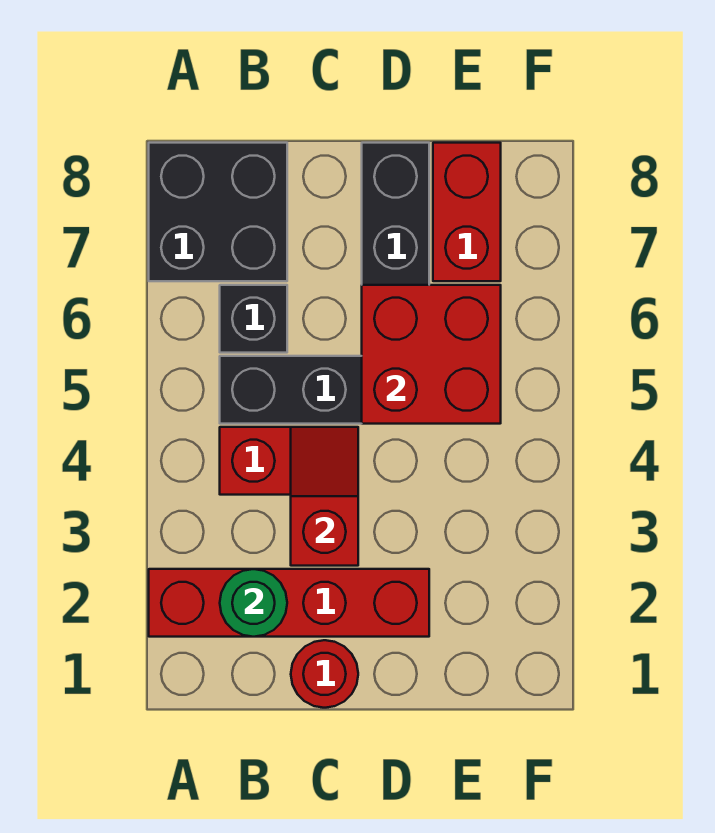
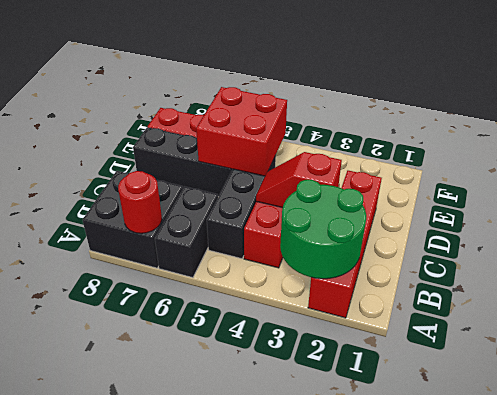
green 1x1 round brick [220,569,287,637] -> green 2x2 round brick [280,180,366,279]
black 1x1 brick [220,285,287,353] -> black 1x2 brick [155,187,218,278]
red 1x1 round brick [291,640,358,708] -> red 1x1 round brick moved to [118,171,162,233]

